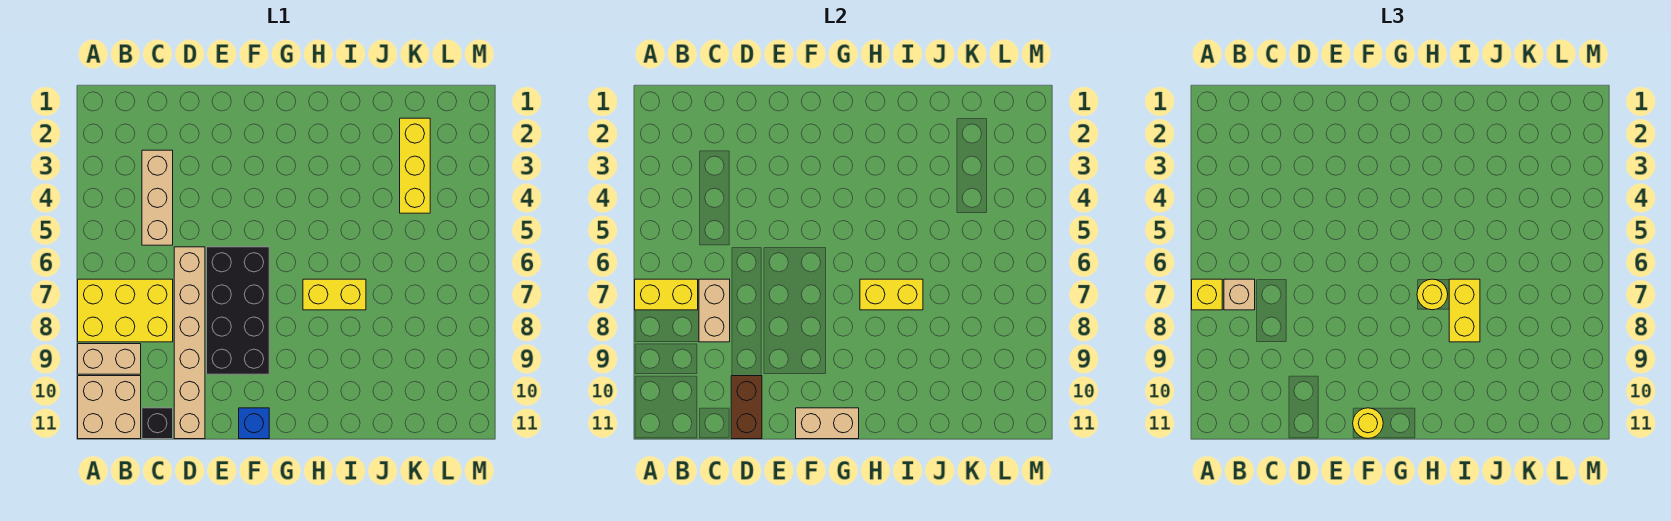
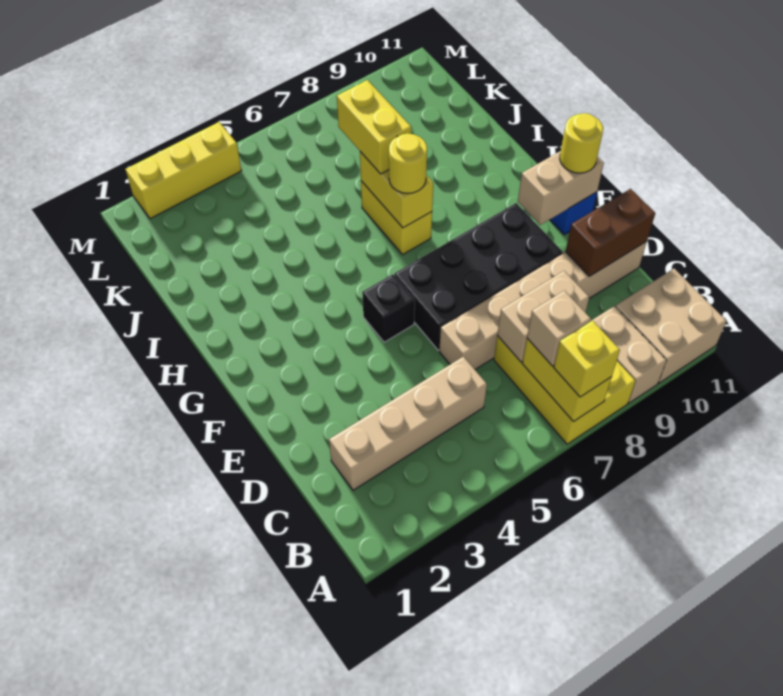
tan 1x3 brick [142,150,173,245] -> tan 1x4 brick [329,356,487,490]
black 1x1 brick [142,408,173,439] -> black 1x1 brick moved to [362,274,415,342]
tan 1x2 brick [796,408,859,439] -> tan 1x2 brick turned to [518,151,604,225]
yellow 1x2 brick [1449,279,1480,342] -> yellow 1x2 brick turned to [337,80,411,174]
yellow 1x3 brick [400,118,430,213] -> yellow 1x3 brick moved to [125,122,241,219]

